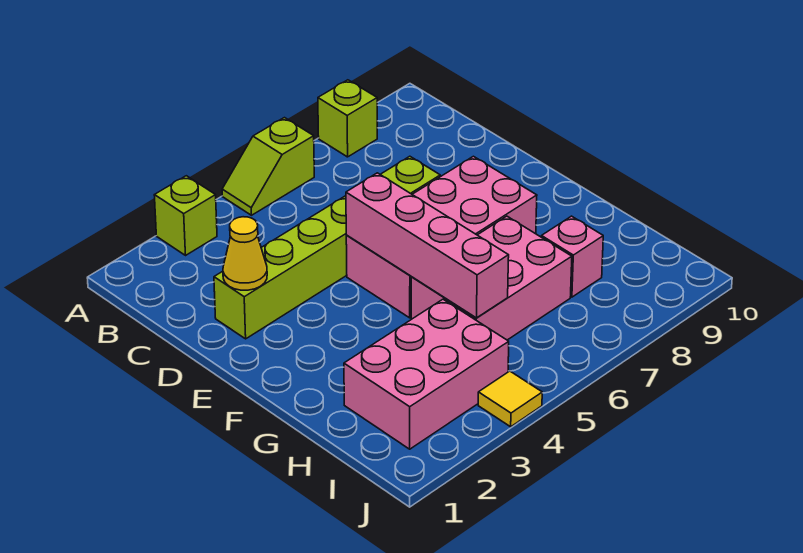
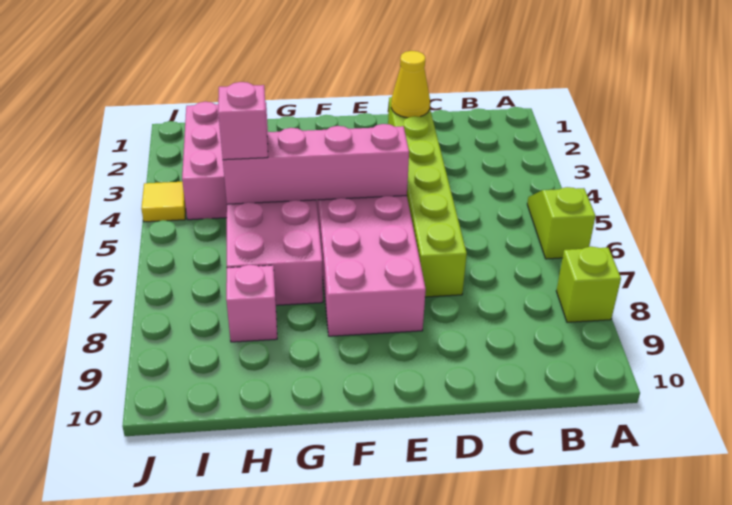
lime 1x1 brick [154,176,217,255] -> none
none -> pink 1x1 brick [218,82,268,160]

